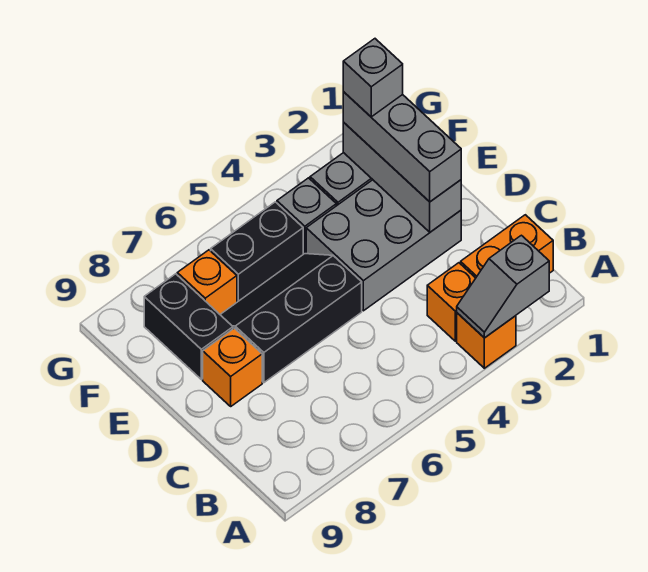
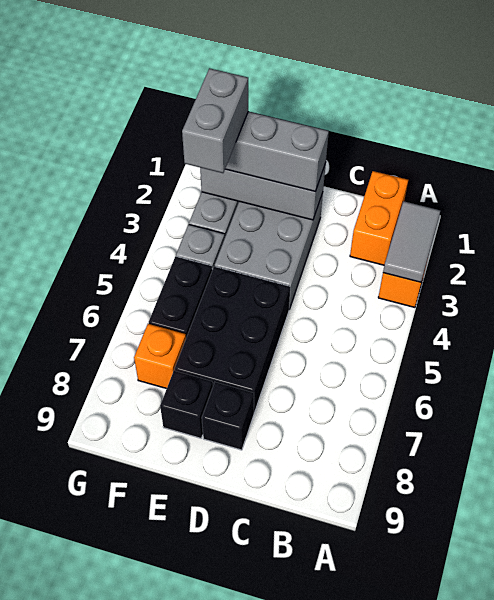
grey 1x2 slope [457,235,549,338] -> grey 1x2 tile [383,201,440,282]
orange 1x1 brick [427,263,476,341] -> none
black 2x3 slope [220,254,362,383] -> black 2x3 brick [175,267,290,413]
orange 1x1 brick [203,328,262,406] -> black 1x1 brick [202,382,254,450]
black 1x2 brick [144,274,233,379] -> black 1x1 brick [160,370,213,438]
grey 1x1 brick [343,39,403,117] -> grey 1x2 brick [182,68,248,173]

